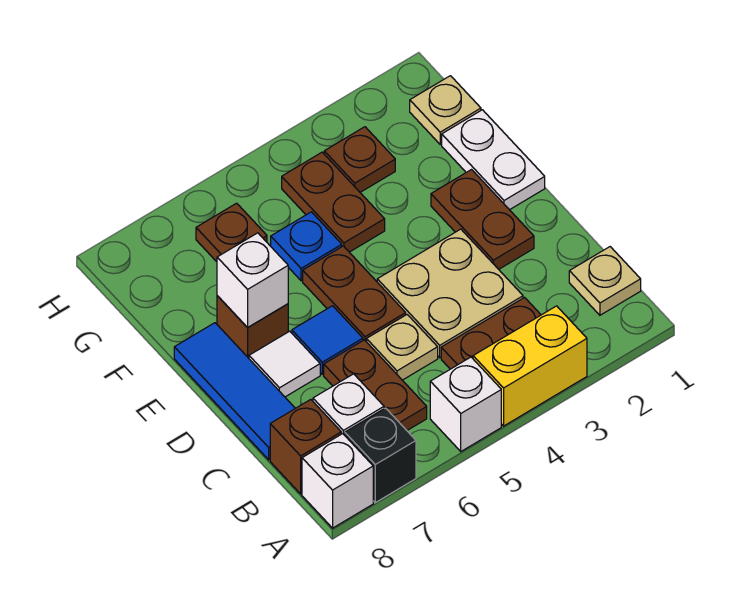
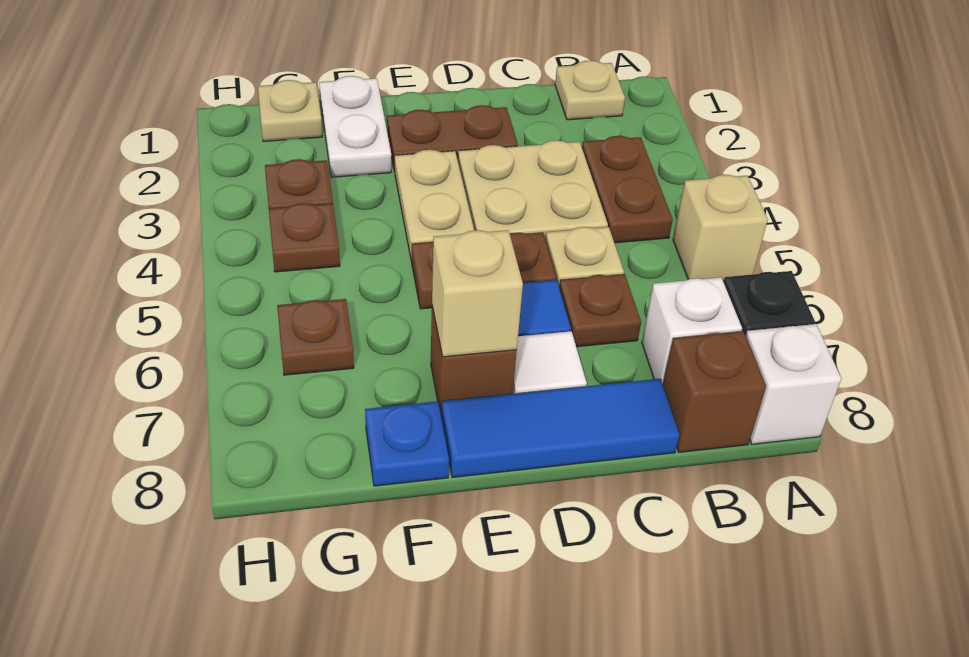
yellow 1x2 brick [473,306,587,426] -> none
white 1x1 brick [430,357,501,451] -> tan 1x1 brick [673,175,768,281]
brown 1x2 plate [324,340,427,430] -> brown 1x1 plate [559,274,641,347]
white 1x2 plate [442,110,545,210] -> white 1x2 plate turned to [319,76,391,177]
none -> tan 1x2 plate [395,150,474,258]
white 1x1 brick [217,233,288,328] -> tan 1x1 brick [432,230,523,357]
brown 1x2 plate [282,152,385,252] -> brown 1x1 plate [269,203,340,272]
blue 1x1 plate [271,212,342,281] -> blue 1x1 plate moved to [365,402,449,486]

